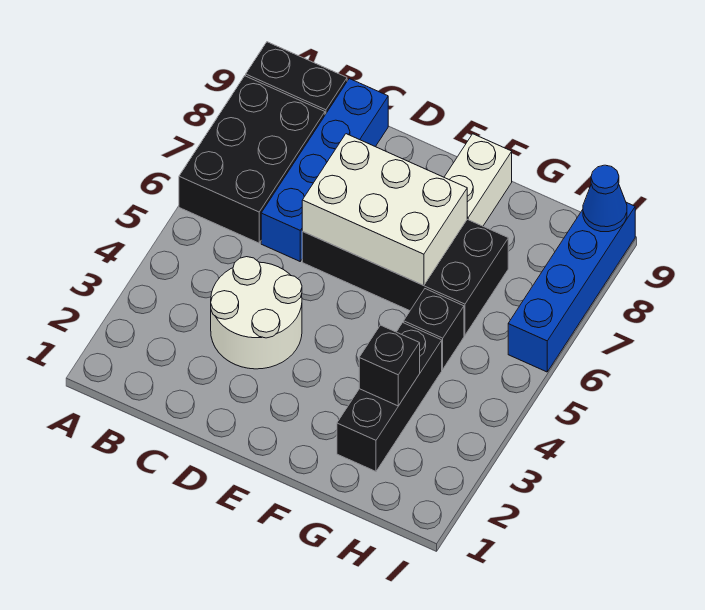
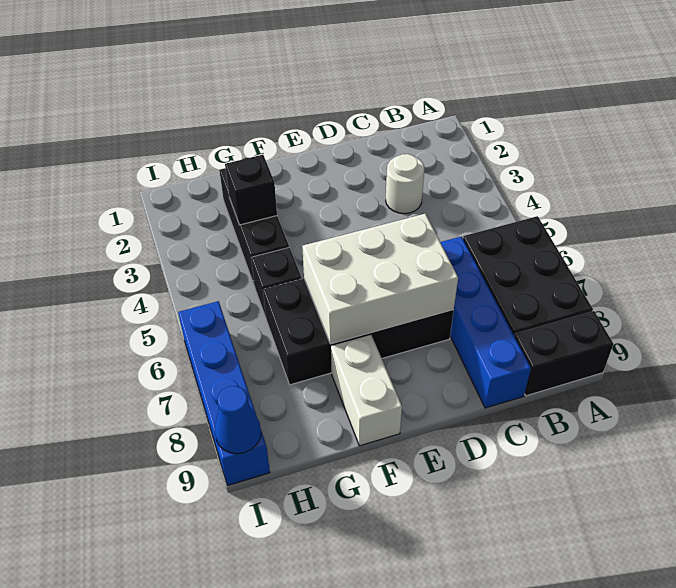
white 2x2 round brick [211,257,302,369] -> white 1x1 round brick [386,154,425,214]

